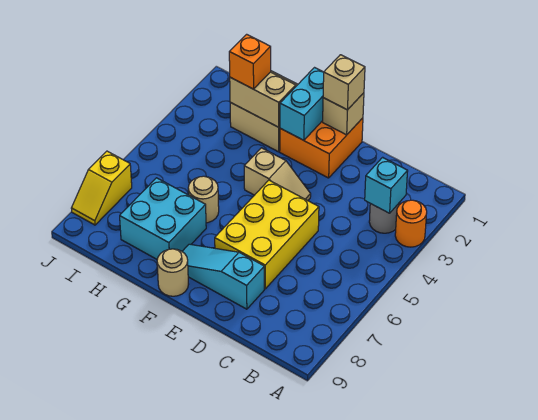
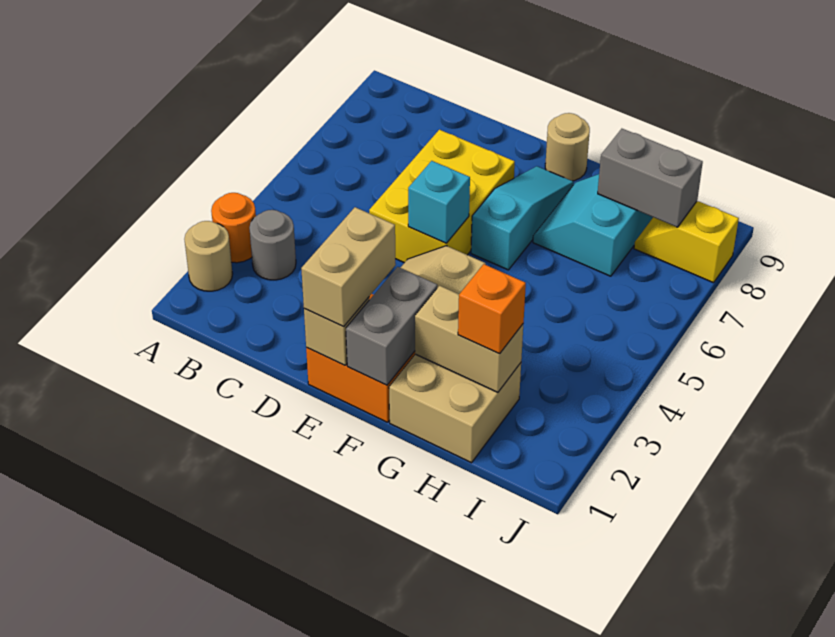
cyan 1x1 brick [365,157,408,213] -> cyan 1x1 brick moved to [408,161,470,243]
cyan 1x3 slope [182,244,264,309] -> cyan 1x3 slope turned to [471,166,574,270]
tan 1x1 brick [323,55,365,110] -> tan 1x2 brick [301,207,396,327]
cyan 1x2 brick [280,68,324,140] -> grey 1x2 brick [346,267,437,385]
tan 1x1 round brick [188,176,219,223] -> tan 1x1 round brick moved to [184,221,233,291]
cyan 2x2 brick [120,178,206,259] -> cyan 2x2 slope [533,174,652,276]
none -> grey 1x2 brick [598,129,703,227]
yellow 1x2 slope [71,151,132,225] -> yellow 1x2 slope turned to [634,201,739,283]

